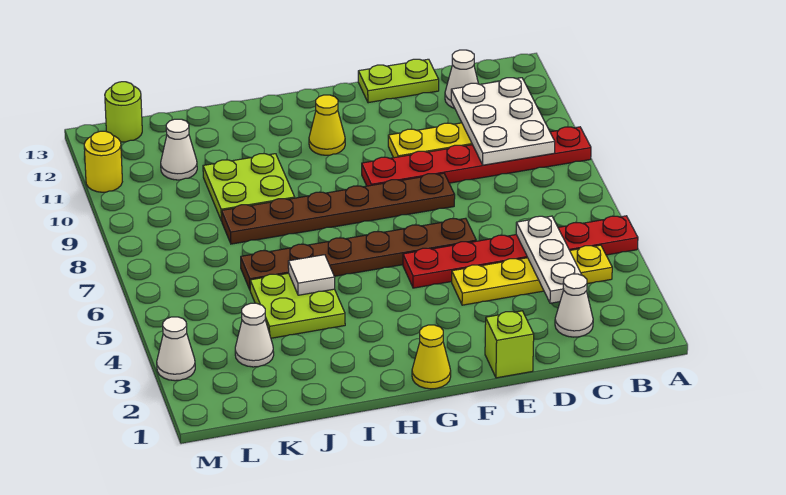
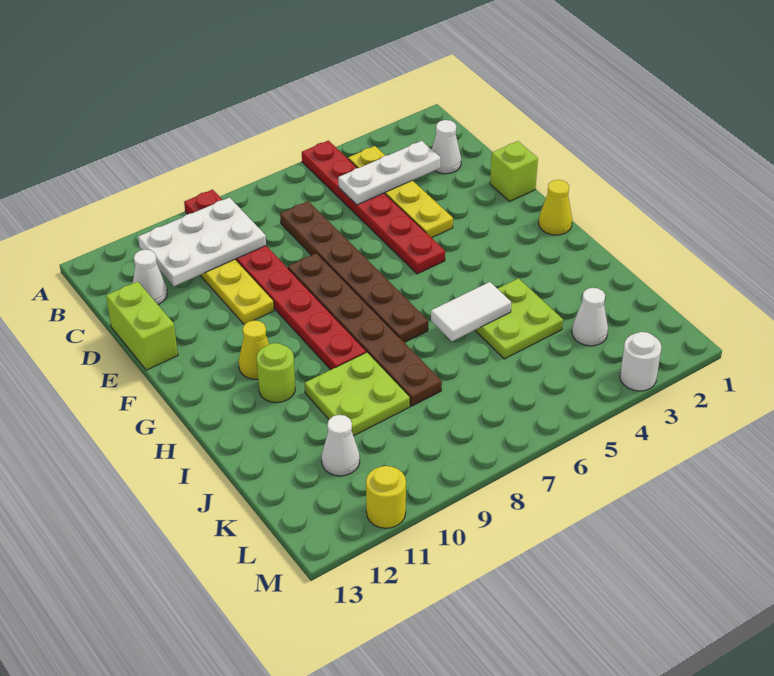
red 1x6 plate [362,127,591,186] -> red 1x8 plate [184,190,366,370]
lime 1x2 plate [358,59,439,103] -> lime 1x2 brick [106,281,178,370]
brown 1x6 plate [241,218,476,290] -> brown 1x6 plate moved to [280,201,428,343]
white 1x1 tile [288,255,335,295] -> white 1x2 tile [431,282,511,341]
lime 1x1 round brick [105,82,142,142] -> lime 1x1 round brick moved to [256,343,295,403]
white 1x1 cone [157,317,195,381] -> white 1x1 round brick [620,332,662,391]

